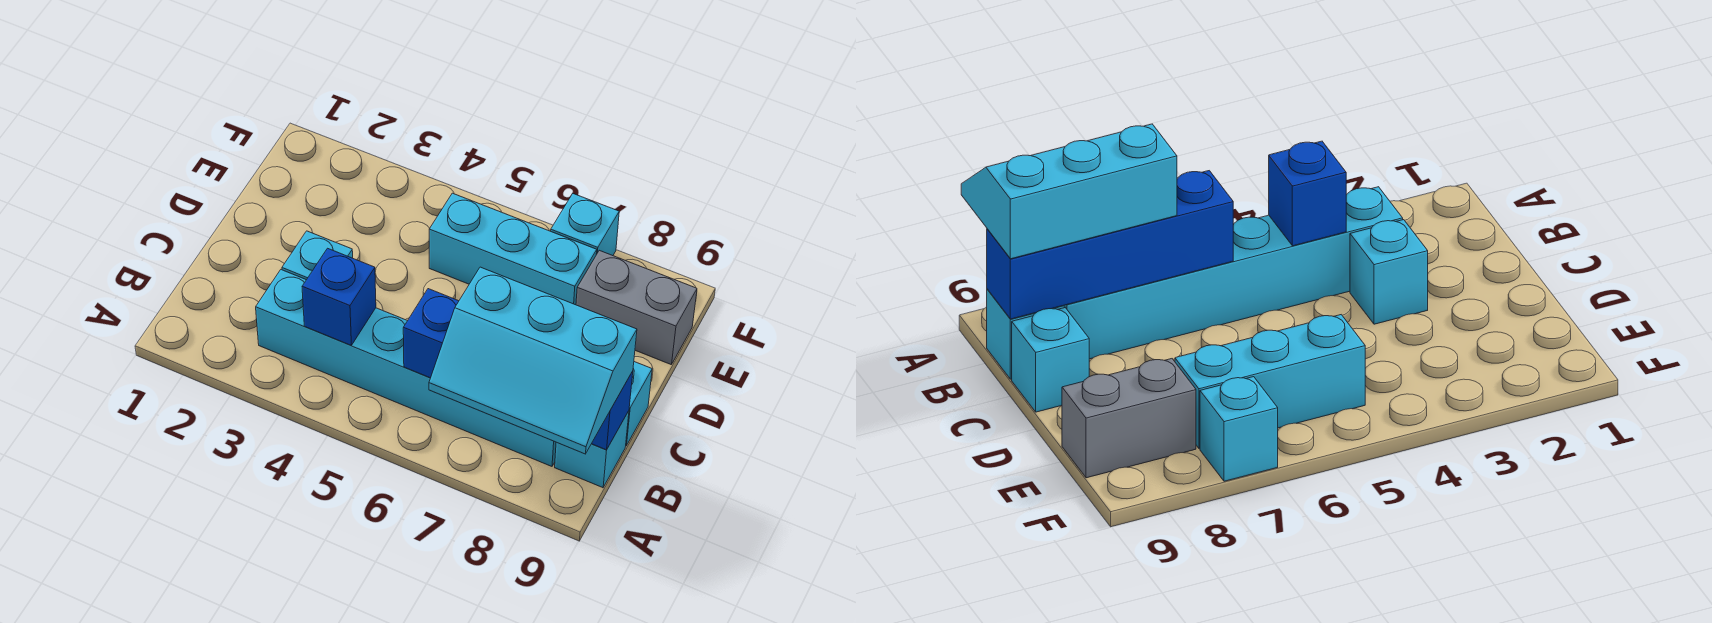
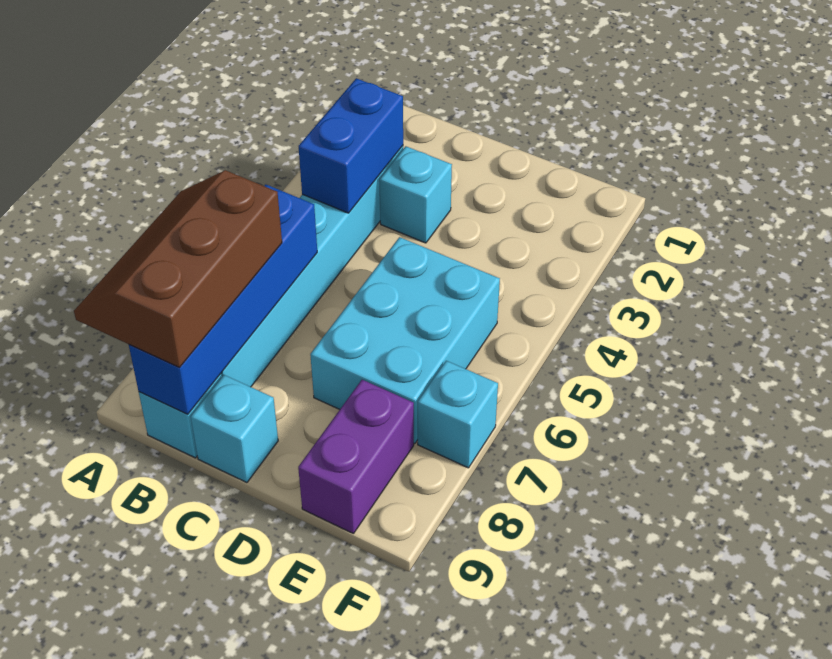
cyan 2x3 slope [429,267,637,454] -> brown 2x3 slope [74,170,282,367]
blue 1x1 brick [302,248,376,345] -> blue 1x2 brick [299,78,403,213]
cyan 1x3 brick [429,193,597,305] -> cyan 2x3 brick [310,237,500,443]
grey 1x2 brick [576,250,697,365] -> purple 1x2 brick [298,380,414,534]

